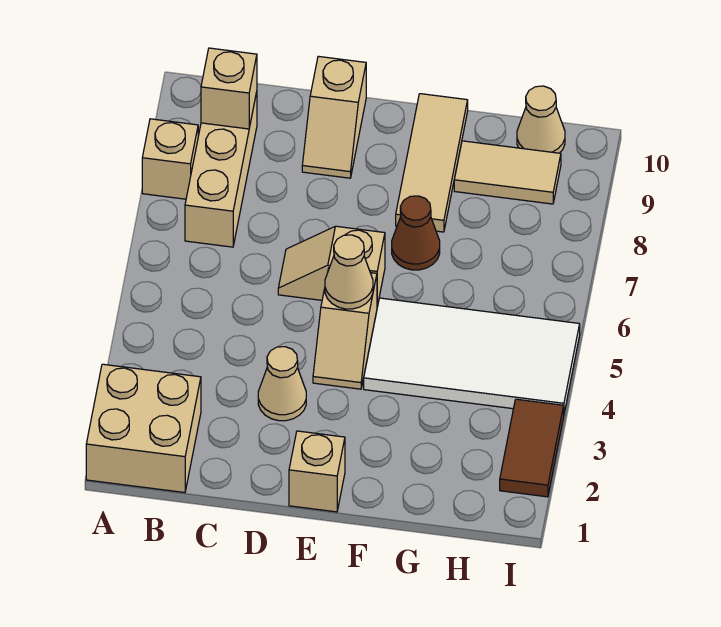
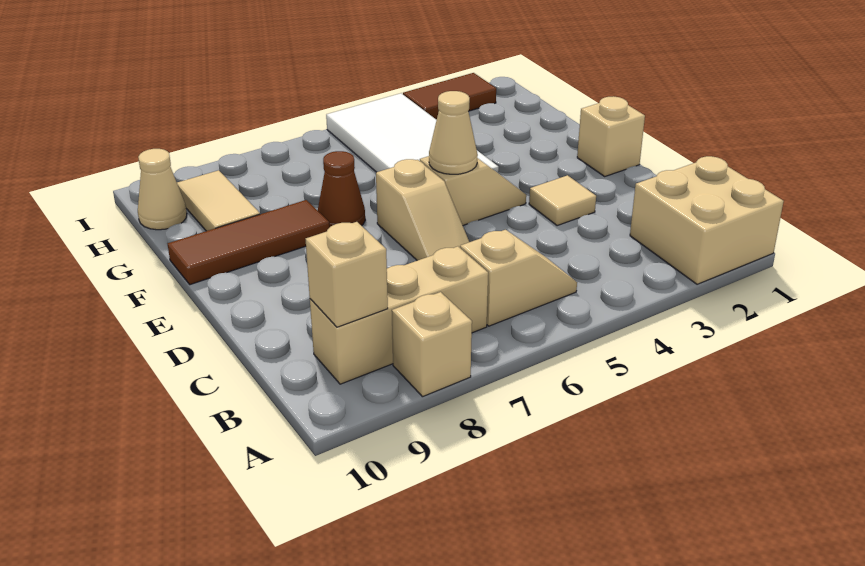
tan 1x1 cone [258,347,306,421] -> tan 1x1 tile [529,175,596,226]
tan 1x2 slope [302,56,366,178] -> tan 1x2 slope moved to [460,230,577,326]
tan 1x3 tile [396,94,468,232] -> brown 1x3 tile [168,200,329,285]

